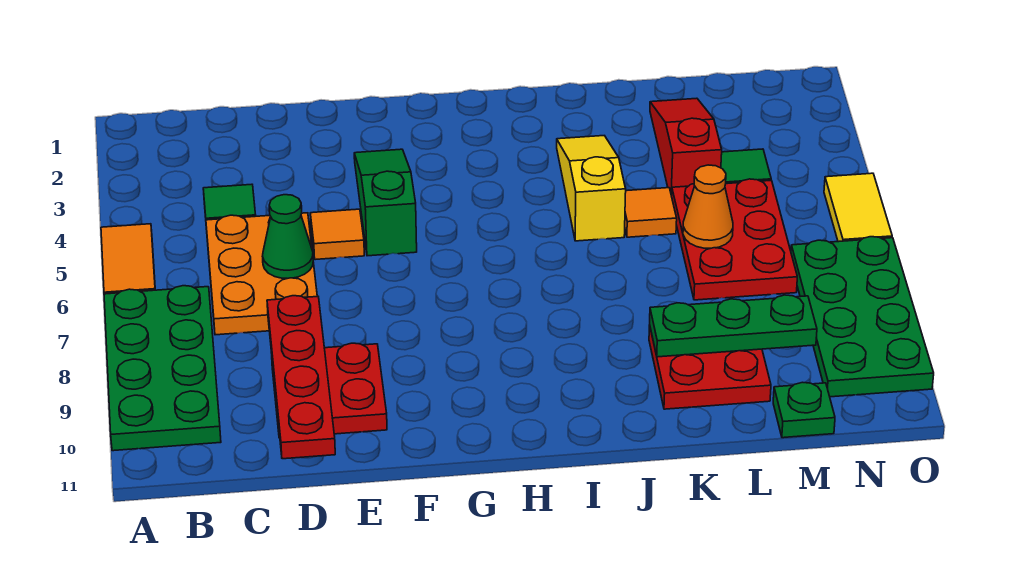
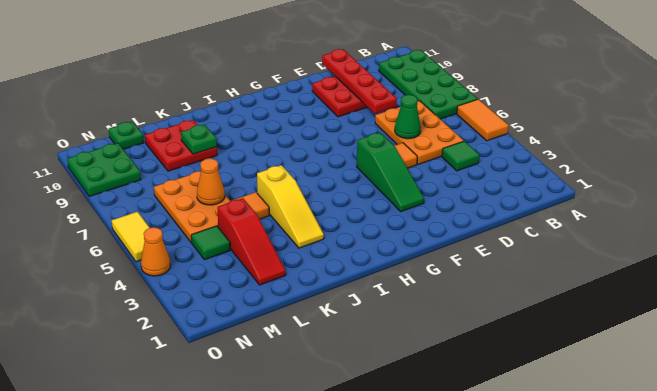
green 1x3 plate [650,295,817,357] -> green 1x1 plate [181,125,217,154]
red 2x3 plate [672,179,797,300] -> orange 2x3 plate [154,171,230,243]
green 2x4 plate [791,237,934,397] -> green 2x2 plate [67,143,141,196]
none -> orange 1x1 cone [141,227,170,276]

